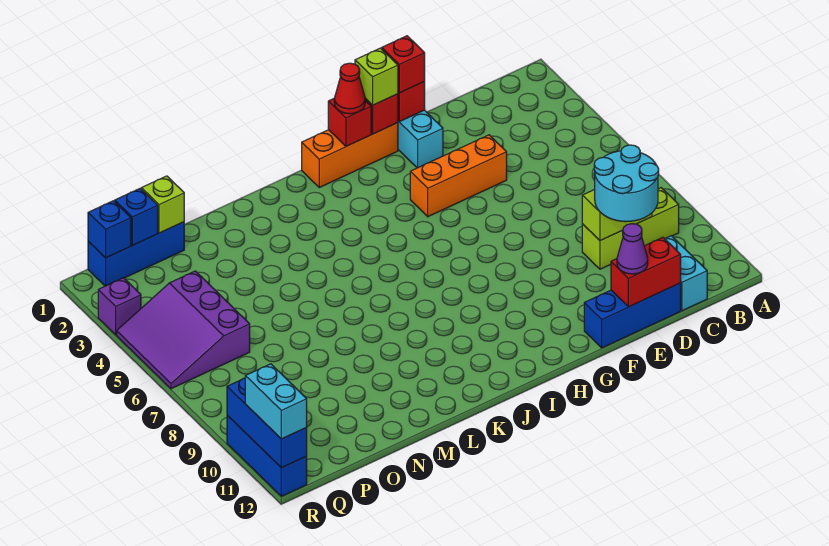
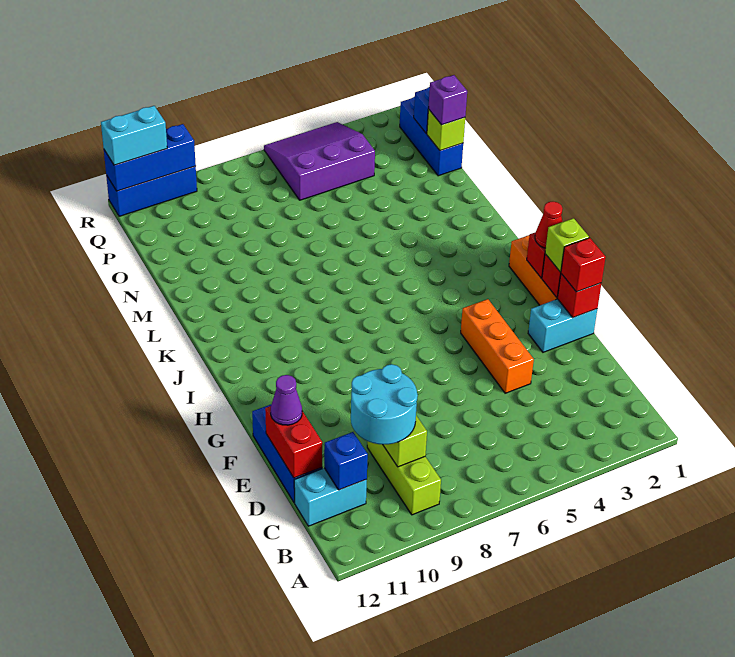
blue 1x1 brick [88,201,131,258] -> blue 1x1 brick moved to [324,432,368,490]
purple 1x1 brick [98,278,141,335] -> purple 1x1 brick moved to [428,75,467,125]

